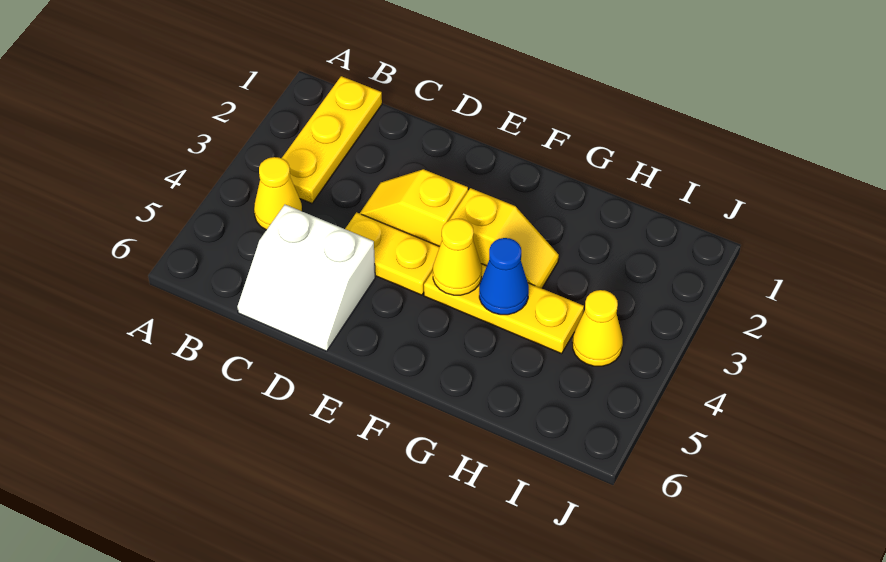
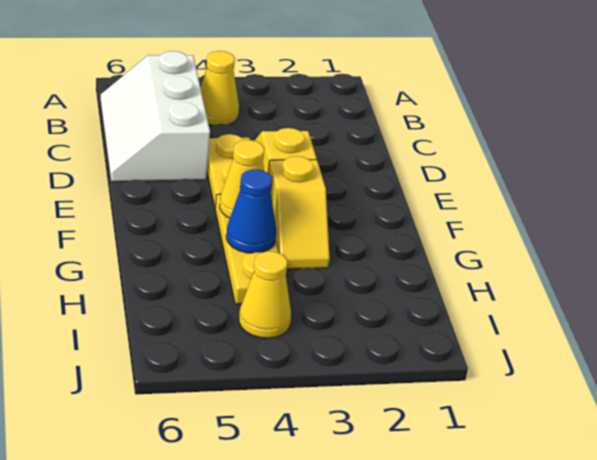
yellow 1x3 plate [282,76,382,203] -> none
white 2x2 slope [237,205,375,351] -> white 2x3 slope [100,51,210,182]

